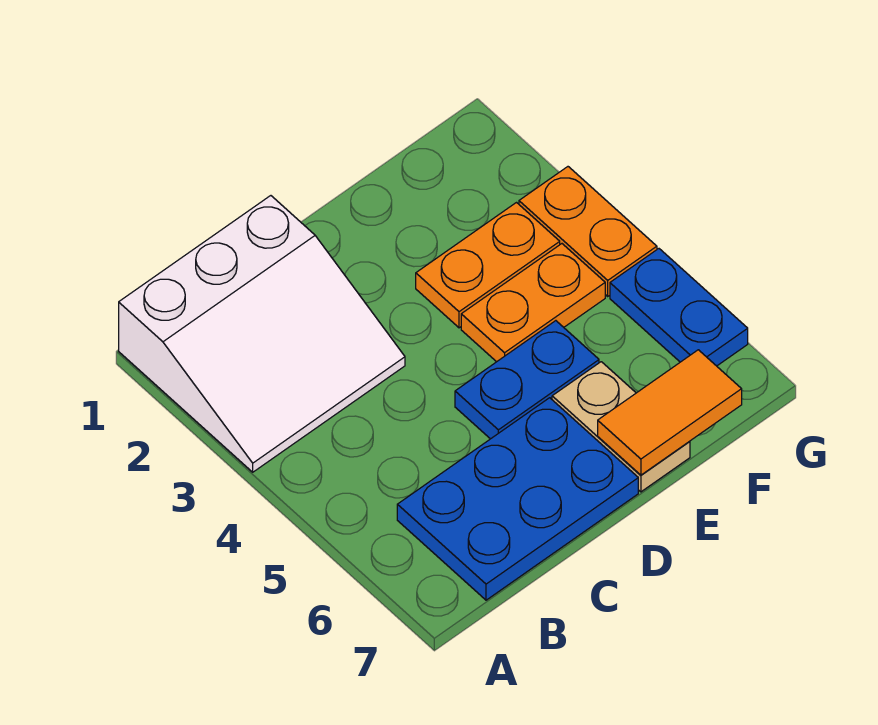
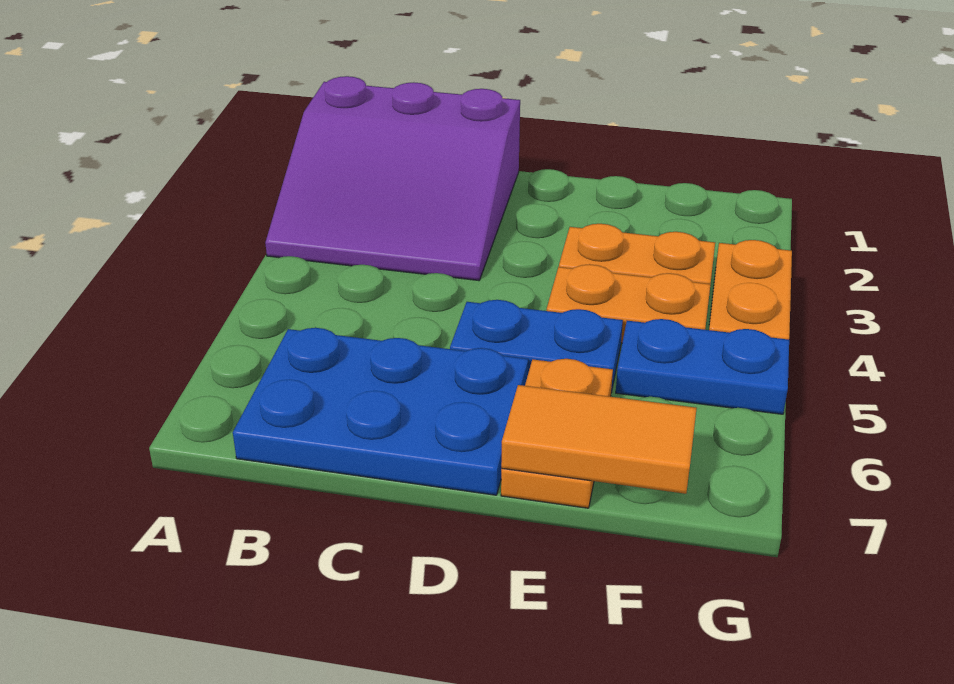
white 3x3 slope [119,196,405,472] -> purple 3x3 slope [265,76,520,280]
tan 1x2 plate [552,362,690,492] -> orange 1x2 plate [501,359,613,508]
blue 1x2 plate [610,249,748,366] -> blue 1x2 plate turned to [616,319,789,414]

